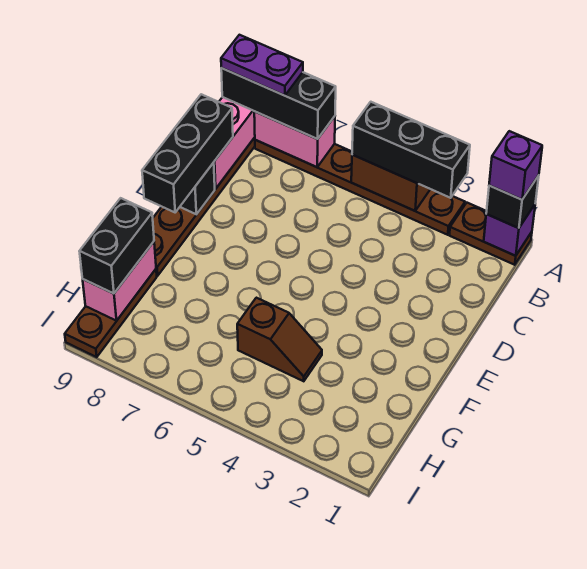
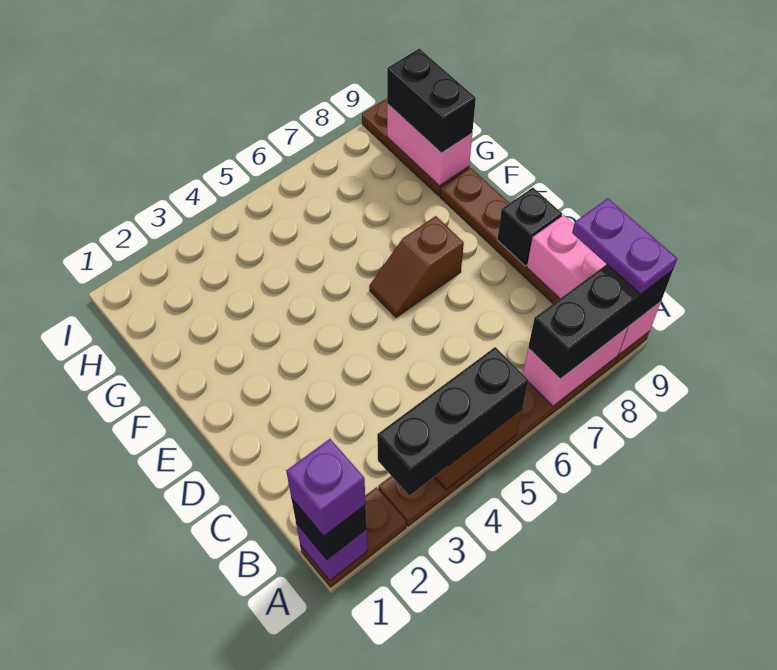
purple 1x2 plate [221,35,303,96] -> purple 1x2 plate turned to [572,198,677,294]
black 1x3 brick [142,94,233,212] -> none
brown 1x2 slope [237,298,322,381] -> brown 1x2 slope moved to [369,216,464,318]

